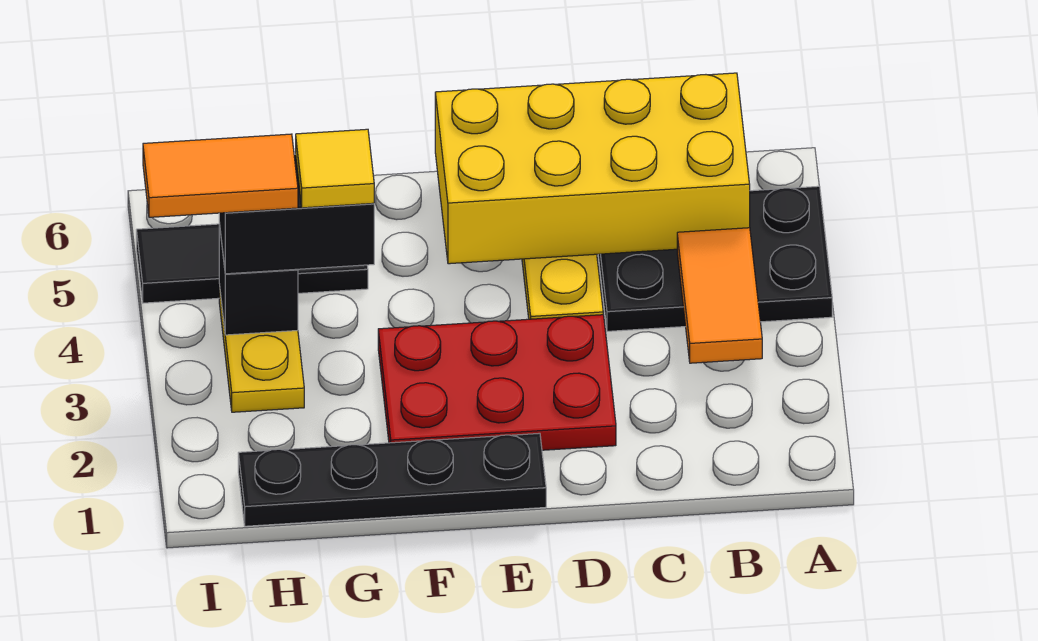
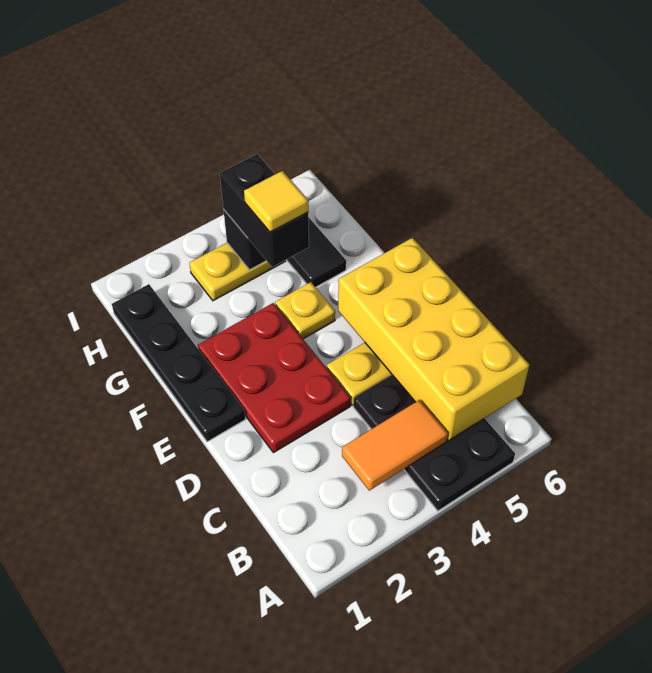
none -> yellow 1x1 plate [275,282,335,339]
orange 1x2 tile [143,134,298,217] -> none

